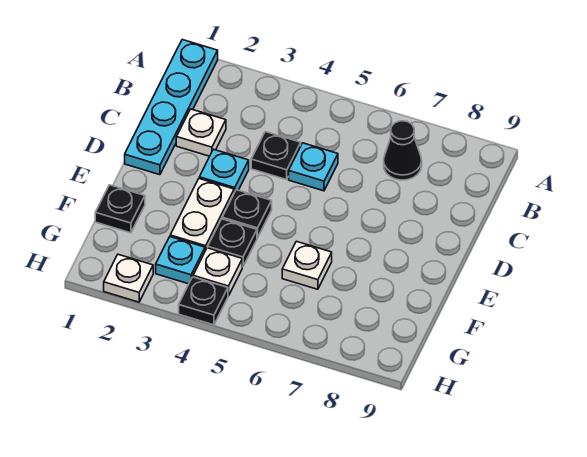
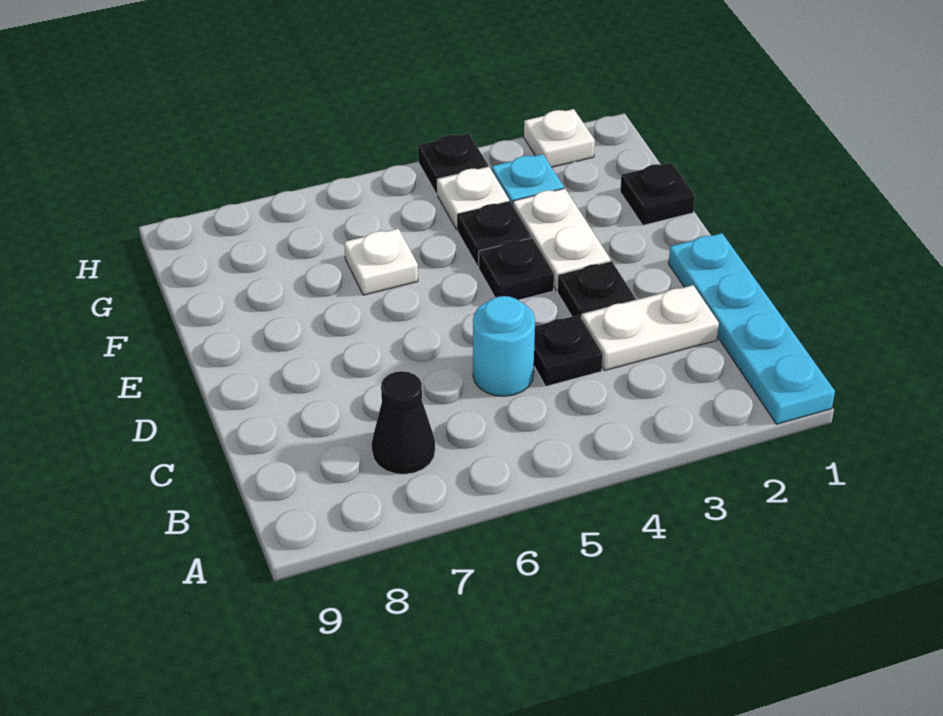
white 1x1 plate [176,109,226,156] -> white 1x2 plate [582,285,719,370]
cyan 1x1 plate [289,143,338,191] -> cyan 1x1 round brick [473,296,535,396]
cyan 1x1 plate [199,149,249,192] -> black 1x1 plate [557,261,635,318]

